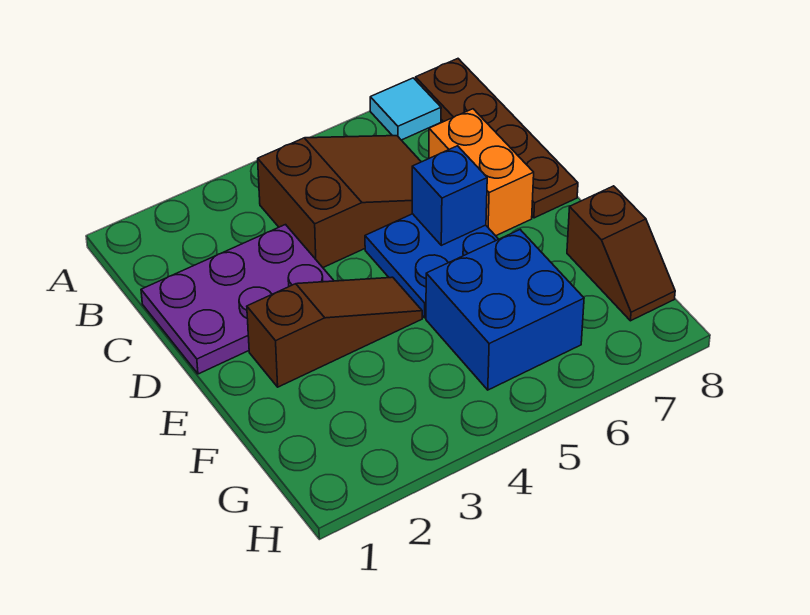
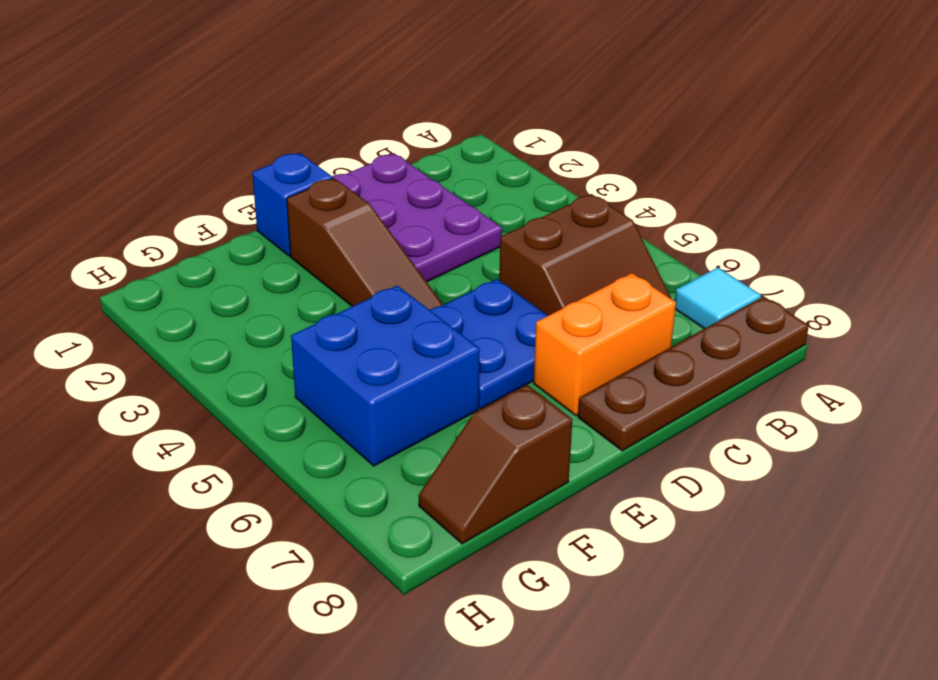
brown 2x3 slope [258,136,421,267] -> brown 2x2 slope [499,194,671,316]
blue 1x1 brick [412,146,487,245] -> blue 1x1 brick moved to [252,153,333,256]

